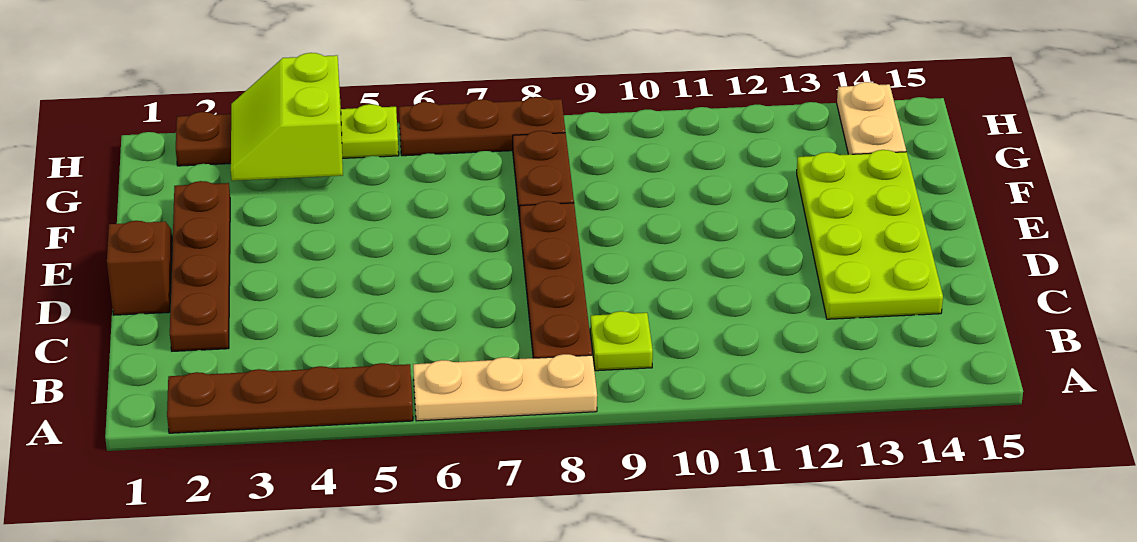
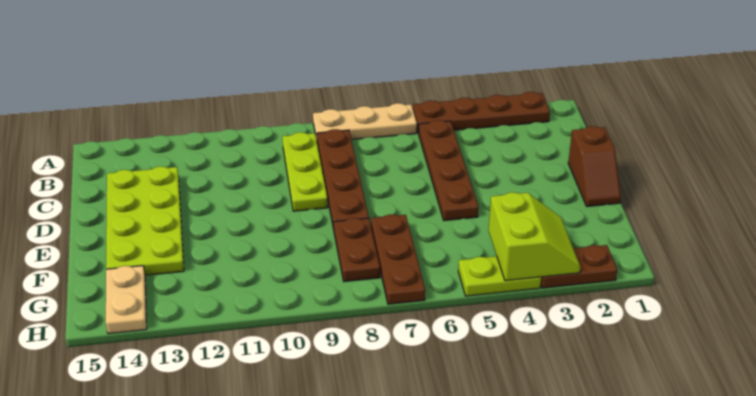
lime 1x1 plate [590,311,653,371] -> lime 1x3 plate [282,132,328,211]
brown 1x4 plate [170,181,230,351] -> brown 1x4 plate moved to [418,120,479,221]
brown 1x3 plate [399,97,565,156] -> brown 1x3 plate turned to [371,214,425,304]

